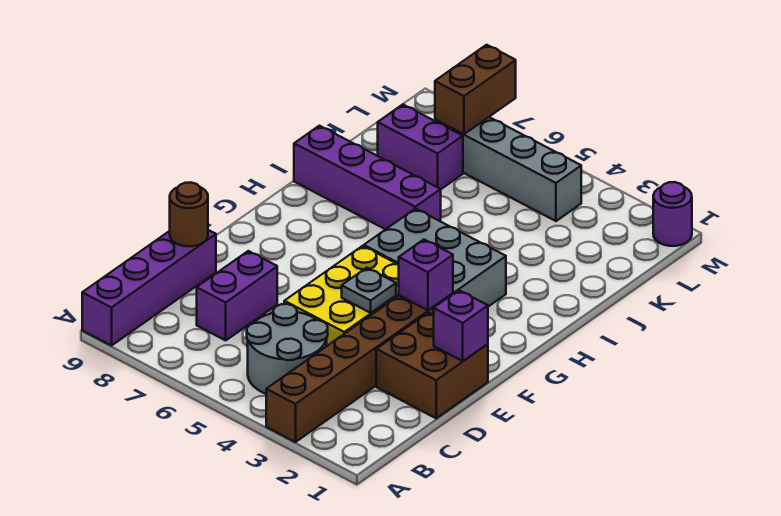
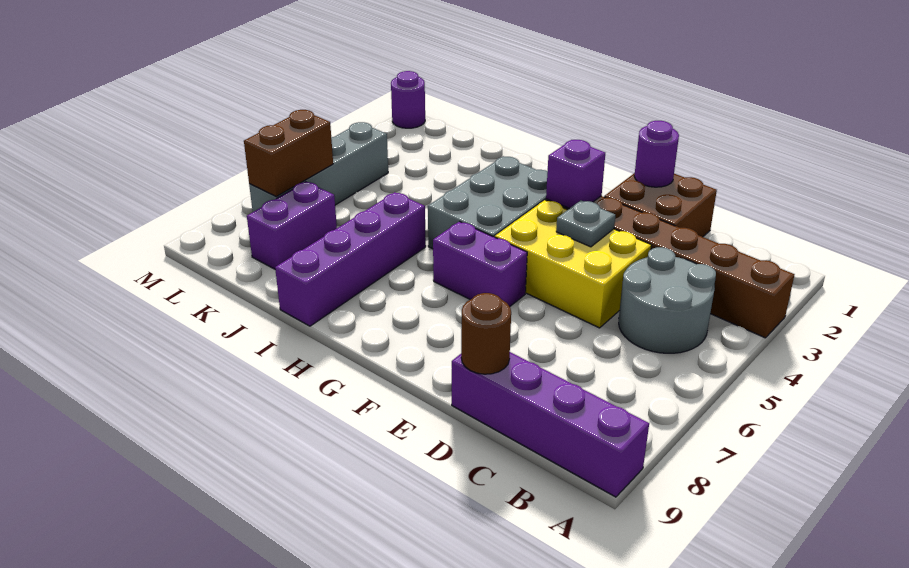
purple 1x2 brick [197,251,277,340] -> purple 1x2 brick moved to [433,222,527,306]
purple 1x1 brick [434,290,488,361] -> purple 1x1 round brick [634,121,679,187]
brown 1x2 brick [435,45,516,134] -> brown 1x2 brick turned to [244,110,333,196]

